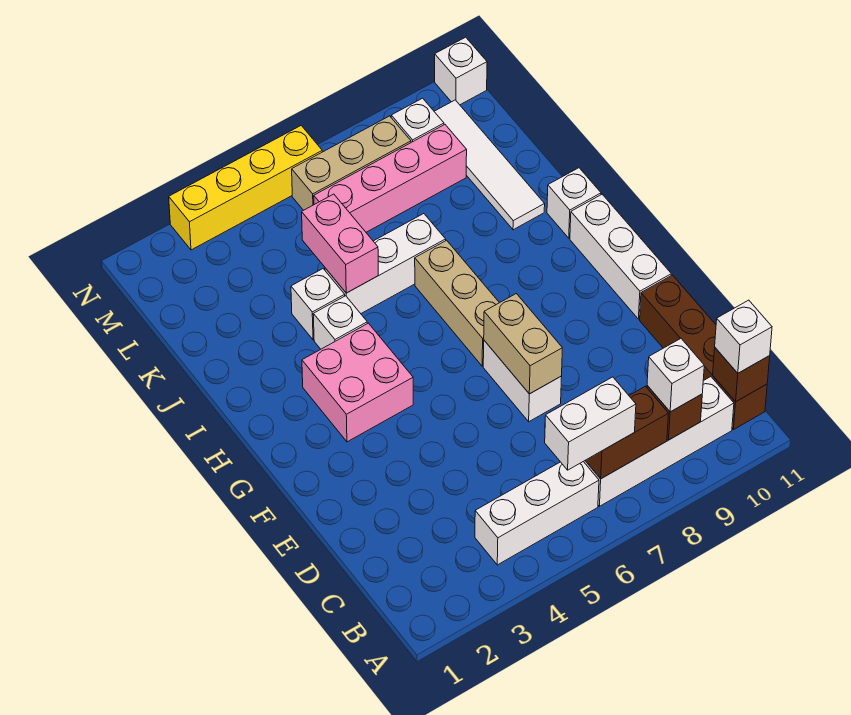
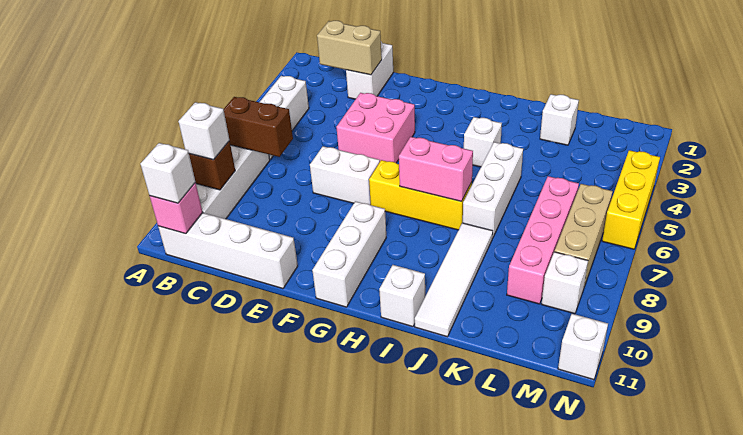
white 1x2 brick [545,377,636,470] -> white 1x2 brick moved to [346,42,393,99]
brown 1x2 brick [585,386,669,479] -> brown 1x2 brick turned to [224,97,293,157]
brown 1x4 brick [640,275,767,429] -> white 1x4 brick [158,213,298,289]
brown 1x1 brick [713,348,770,402] -> pink 1x1 brick [150,183,203,234]
tan 1x2 brick [484,294,562,394] -> tan 1x2 brick moved to [317,21,382,75]
white 1x3 brick [570,194,671,319] -> white 1x3 brick turned to [312,201,386,307]
pink 2x2 brick [302,323,413,442] -> pink 2x2 brick moved to [336,93,415,163]
tan 1x3 brick [415,240,499,366] -> yellow 1x3 brick [369,160,472,230]
white 1x1 brick [291,269,345,340] -> white 1x1 brick moved to [540,94,579,145]
pink 1x2 brick [302,194,378,293] -> pink 1x2 brick moved to [399,137,473,202]
white 1x4 tile [434,100,545,230] -> white 1x4 tile turned to [415,223,493,337]
yellow 1x4 brick [169,126,322,250] -> yellow 1x3 brick [602,150,660,249]

